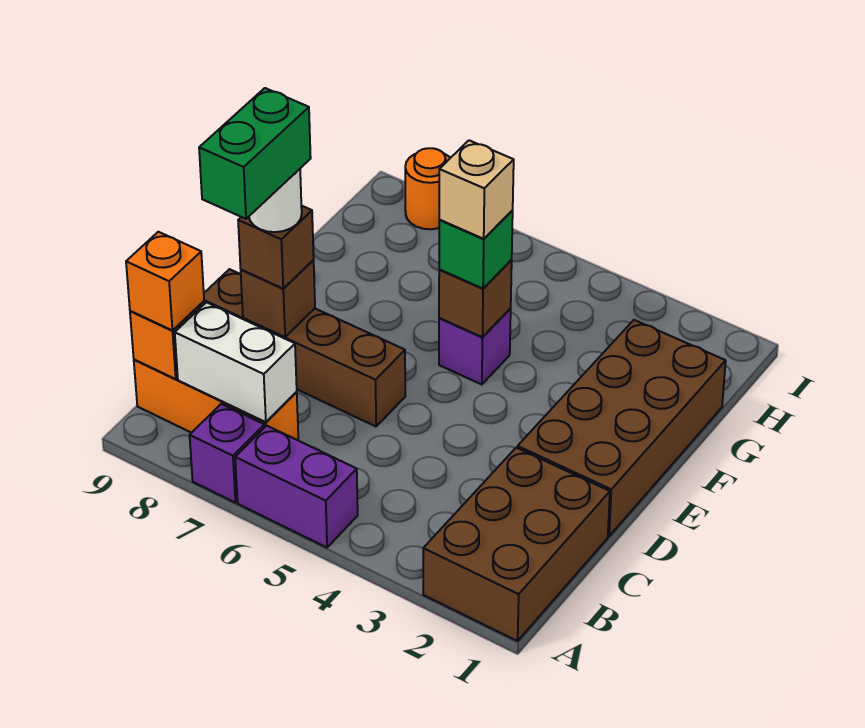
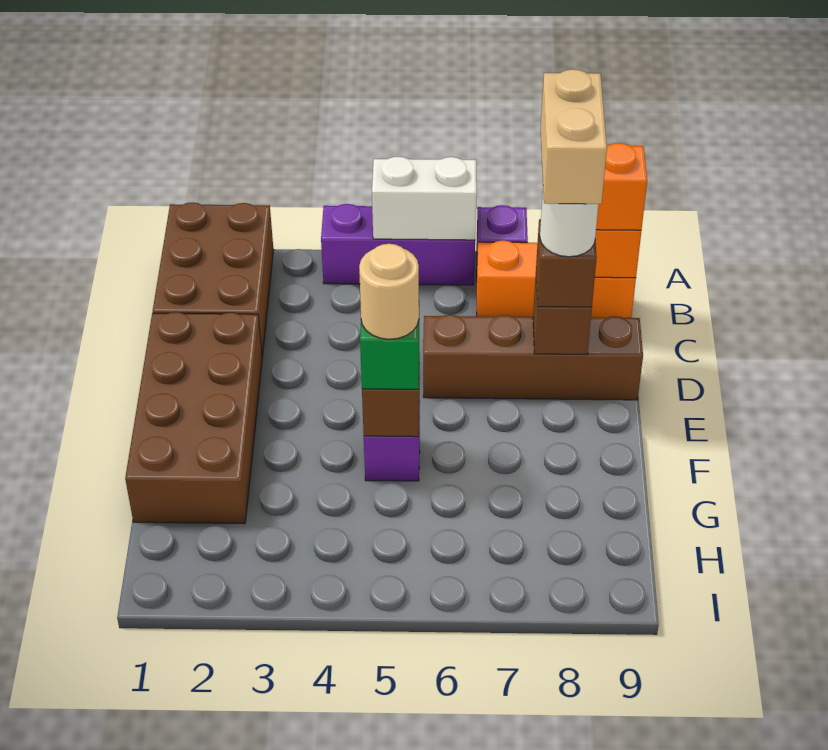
purple 1x2 brick [235,426,358,547] -> purple 1x3 brick [321,204,475,285]
white 1x2 brick [175,302,297,422] -> white 1x2 brick moved to [372,157,477,240]
green 1x2 brick [199,88,311,219] -> tan 1x2 brick [541,69,607,204]
tan 1x1 brick [439,140,514,239] -> tan 1x1 round brick [359,244,419,339]
orange 1x1 round brick [405,148,450,229] -> none

